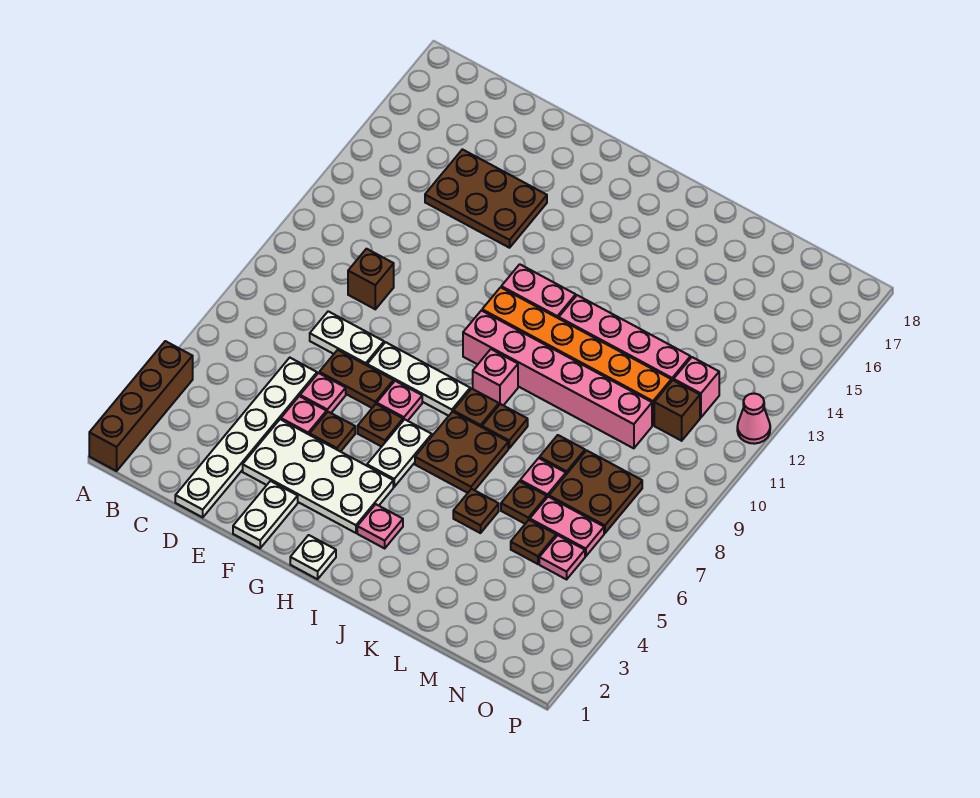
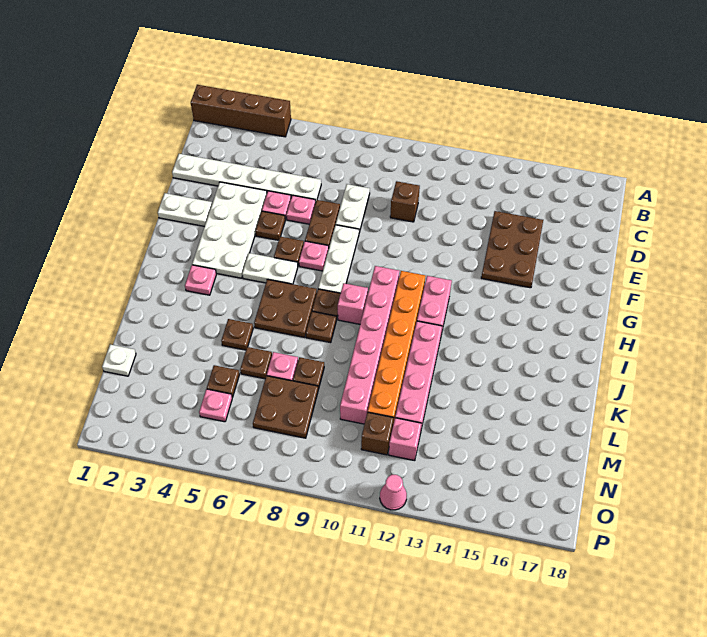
white 1x1 plate [290,535,336,579] -> white 1x1 plate moved to [102,345,136,376]
pink 1x2 plate [530,497,604,556] -> none

